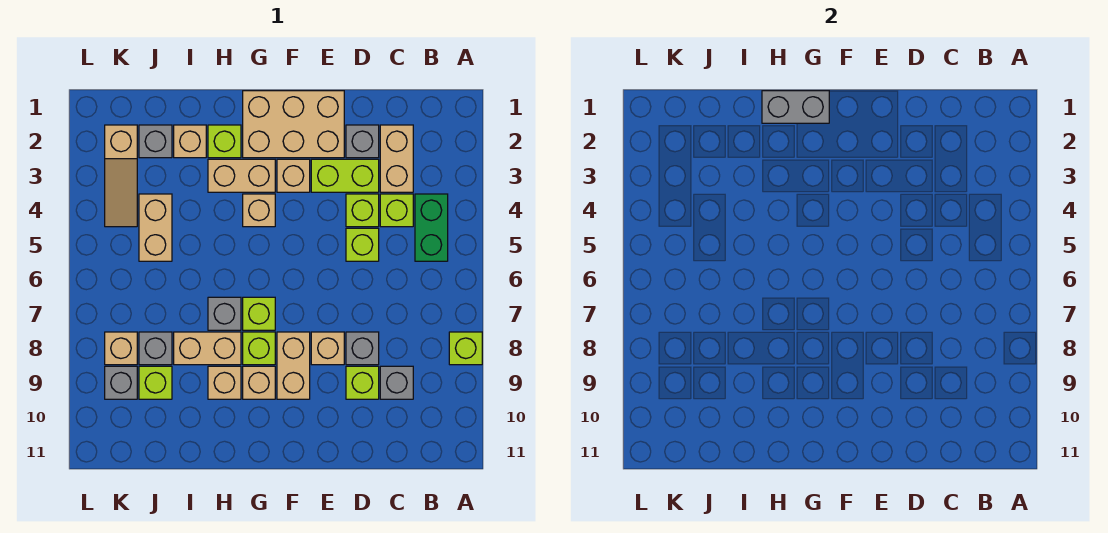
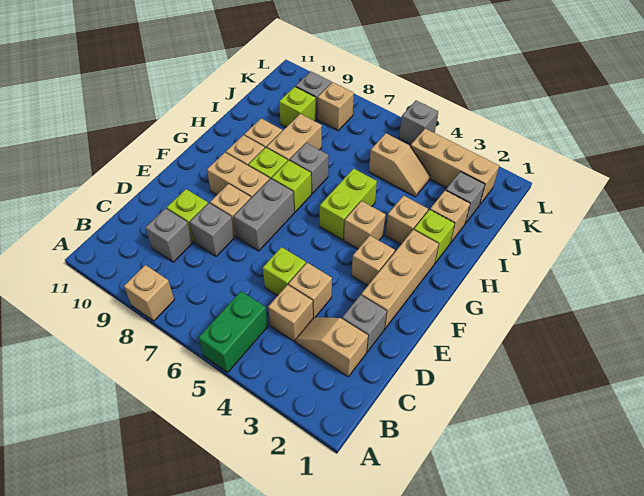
lime 1x1 brick [449,332,482,365] -> tan 1x1 brick [124,265,174,321]
green 1x2 brick [415,194,448,261] -> green 1x2 brick turned to [198,291,268,372]
tan 1x2 brick [380,125,413,192] -> tan 1x2 slope [296,317,368,377]
lime 1x1 brick [380,194,413,227] -> tan 1x1 brick [268,285,313,342]
lime 1x2 brick [311,159,379,192] -> lime 1x2 brick moved to [320,168,377,240]
lime 1x1 brick [346,194,379,227] -> tan 1x1 brick [288,263,332,318]
tan 2x3 brick [243,91,344,158] -> tan 1x3 brick [361,230,439,329]
grey 1x2 brick [762,91,829,123] -> grey 1x2 brick moved to [233,179,294,251]
tan 1x2 brick [208,159,275,192] -> tan 1x1 brick [385,196,428,244]
tan 1x2 brick [139,194,172,261] -> tan 1x2 slope [369,133,430,197]
grey 1x1 brick [139,332,172,365] -> grey 1x1 brick moved to [399,101,438,144]
tan 1x3 slope [105,125,137,227] -> tan 1x3 brick [410,129,499,205]

